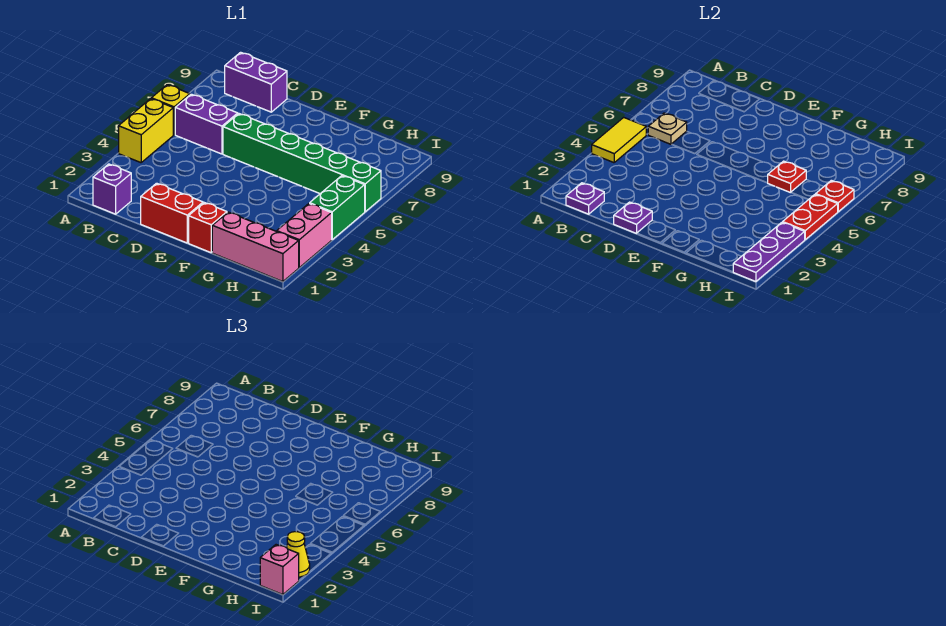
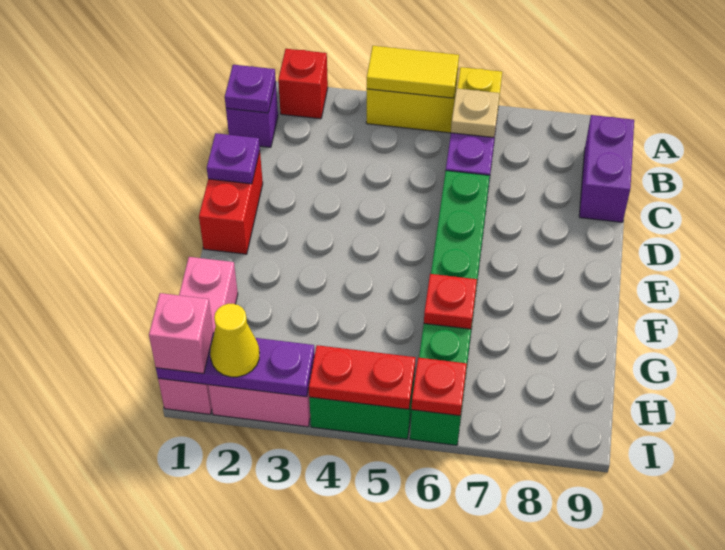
red 1x1 brick [189,203,227,253] -> red 1x1 brick moved to [278,49,328,119]

